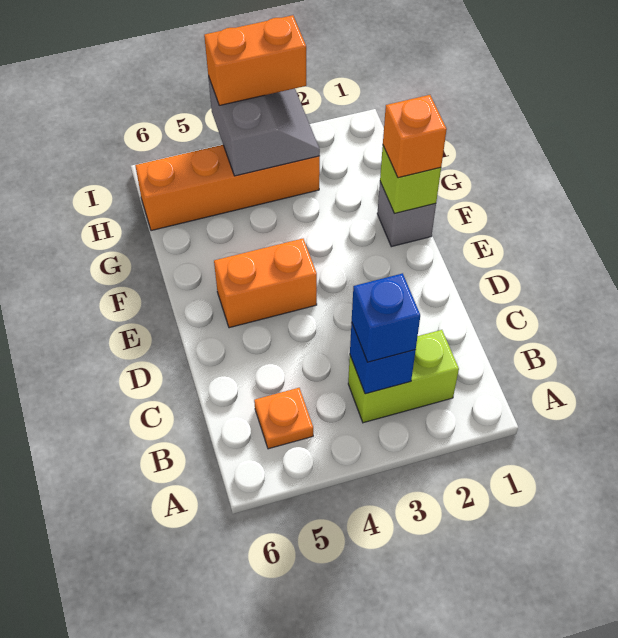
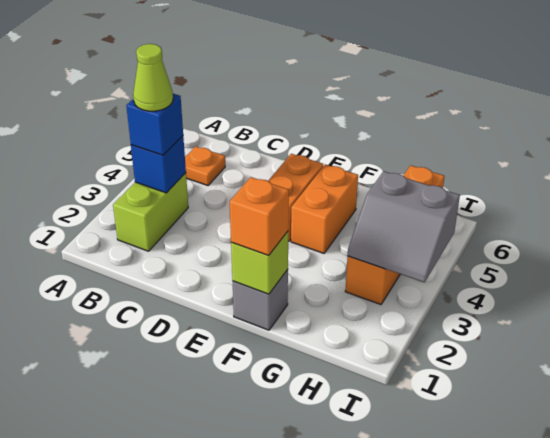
none -> lime 1x1 cone [133,44,173,111]
orange 1x2 brick [204,15,306,105] -> orange 1x2 brick moved to [291,164,358,253]

